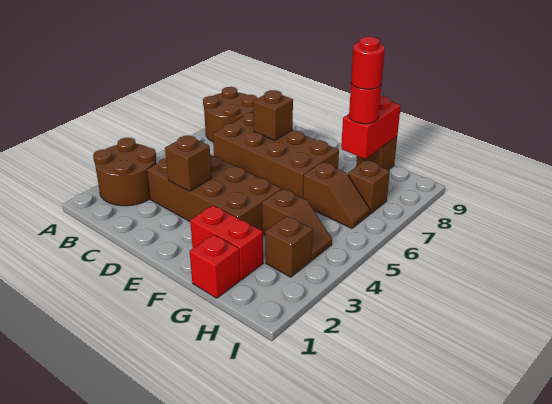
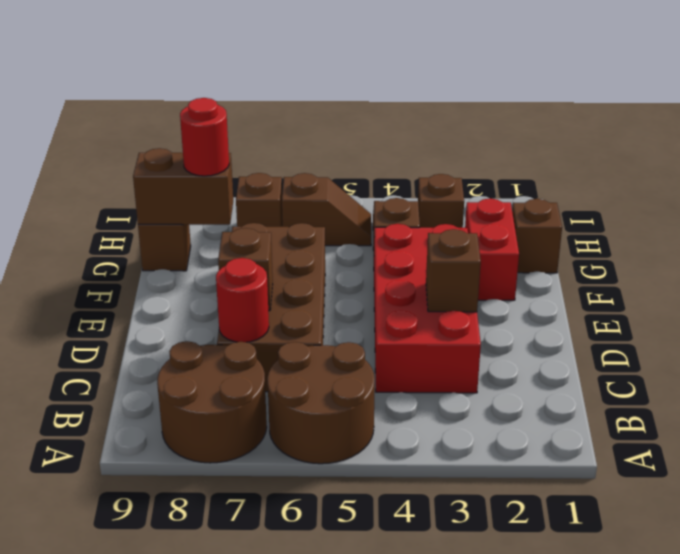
brown 2x2 round brick [93,138,156,206] -> brown 2x2 round brick moved to [267,342,375,464]
brown 2x4 brick [147,155,281,231] -> red 2x4 brick [374,224,481,393]
red 1x1 brick [190,235,240,298] -> brown 1x1 brick [512,199,562,273]
brown 1x2 slope [303,162,370,228] -> brown 1x2 slope turned to [282,173,371,246]
red 1x2 brick [341,96,401,159] -> brown 1x2 brick [133,148,233,225]
red 1x1 round brick [351,37,385,89] -> red 1x1 round brick moved to [216,258,269,342]

